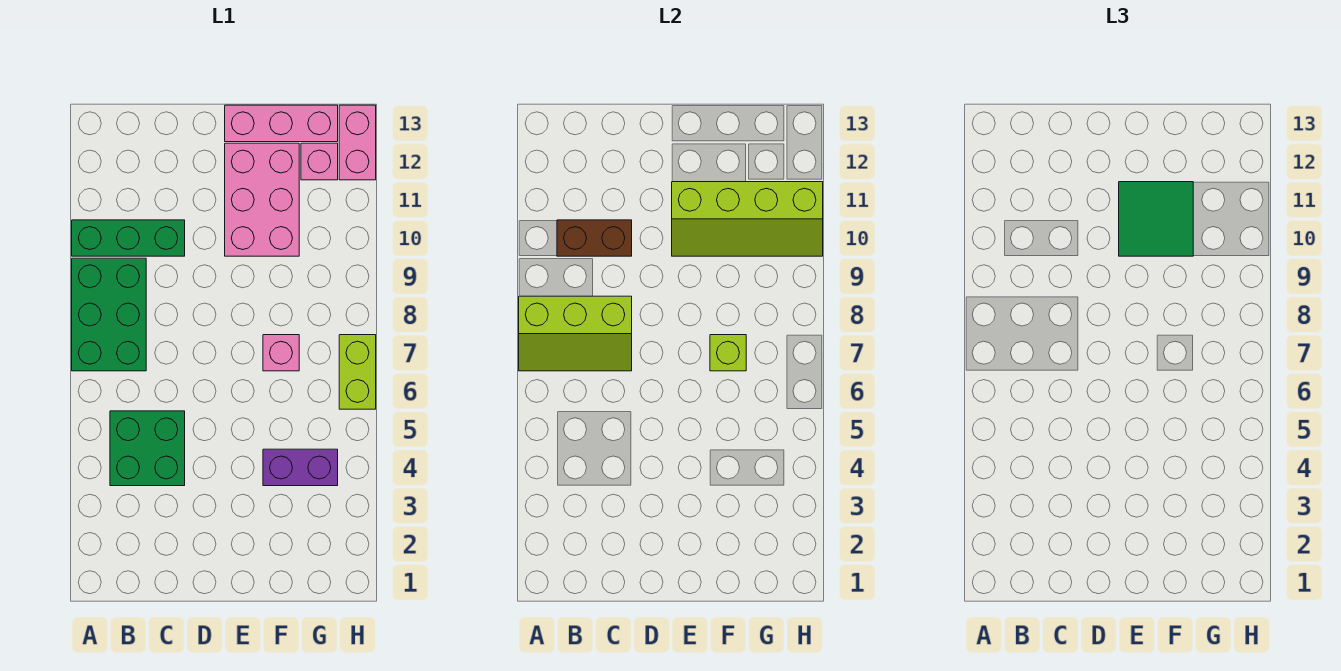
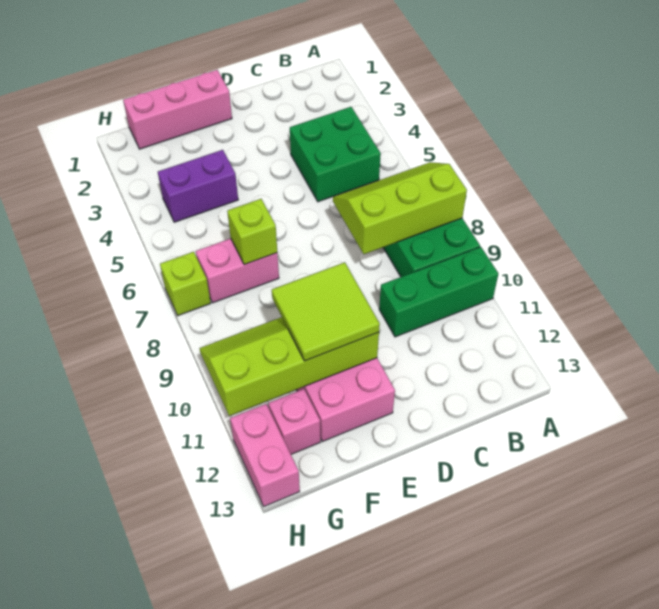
brown 1x2 brick [557,220,632,256] -> none
green 2x2 tile [1119,182,1193,256] -> lime 2x2 tile [272,262,380,361]
pink 1x3 brick [225,105,338,142] -> pink 1x3 brick moved to [123,70,232,149]
pink 1x1 brick [263,335,299,371] -> pink 1x2 brick [196,238,279,303]
lime 1x2 brick [339,335,376,409] -> lime 1x1 brick [160,252,211,316]

